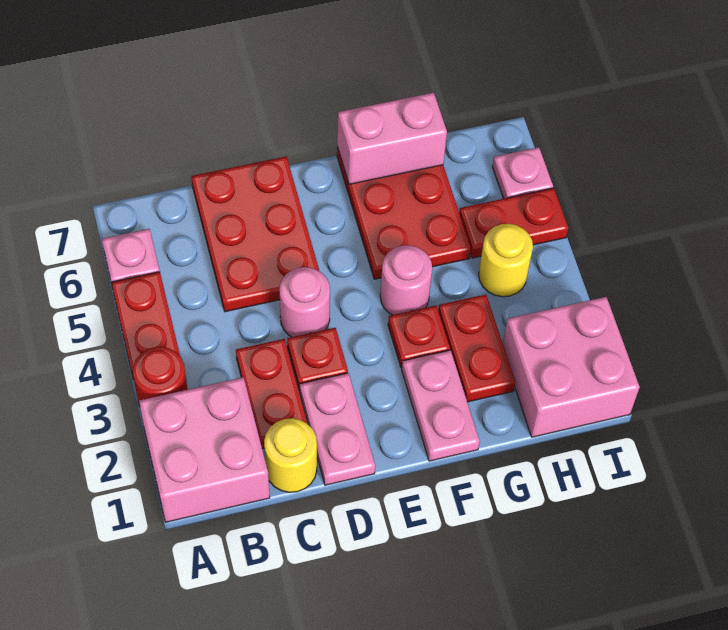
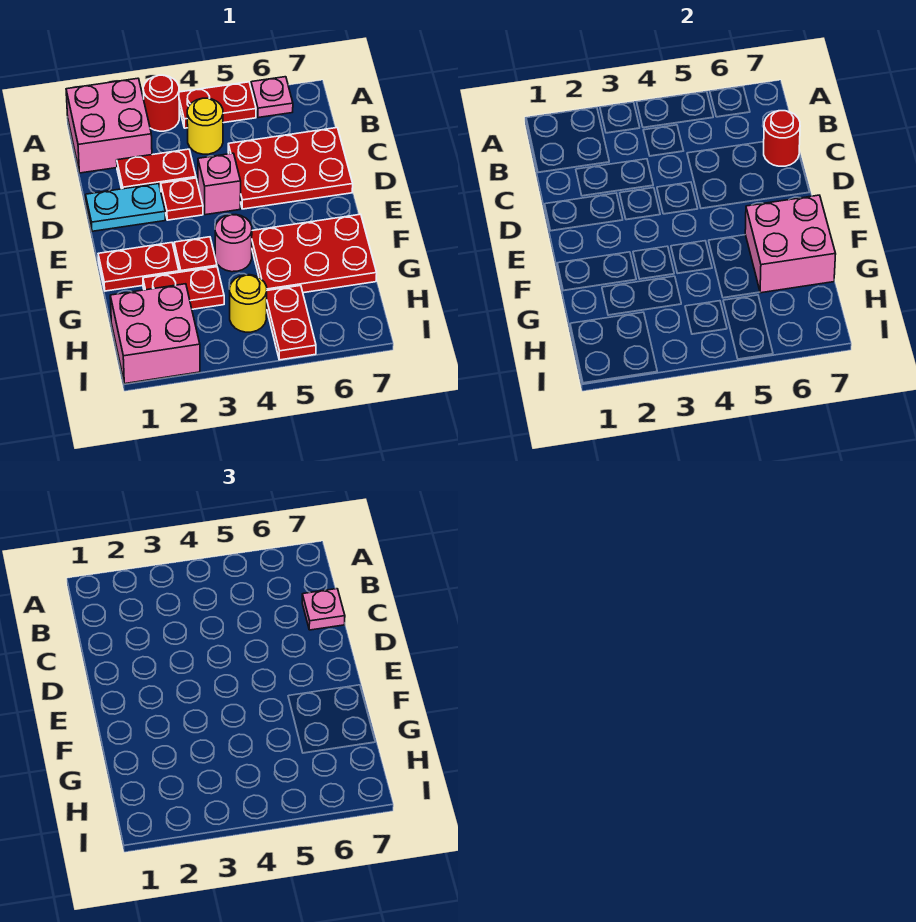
yellow 1x1 round brick [264,418,317,492] -> yellow 1x1 round brick moved to [187,98,223,154]
none -> red 1x1 round brick [764,111,800,166]
pink 1x2 plate [299,373,375,485] -> cyan 1x2 plate [86,184,165,231]
pink 1x1 round brick [279,267,330,337] -> pink 1x1 brick [198,153,241,215]
pink 1x2 plate [402,350,480,461] -> red 1x2 plate [98,243,179,291]
pink 1x2 brick [337,93,447,184] -> pink 2x2 brick [745,195,836,293]
pink 1x1 plate [492,147,553,199] -> pink 1x1 plate moved to [302,589,345,630]

